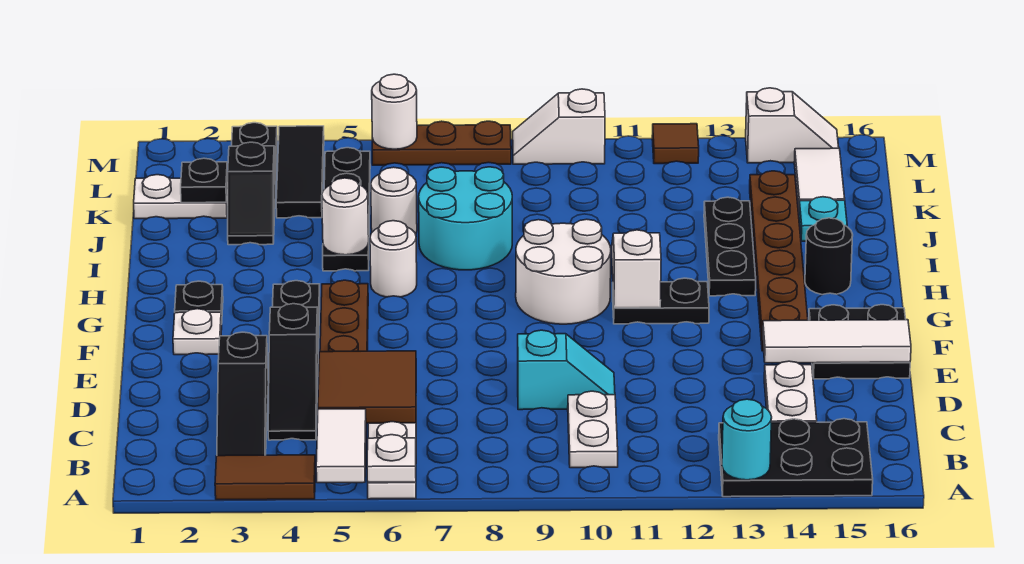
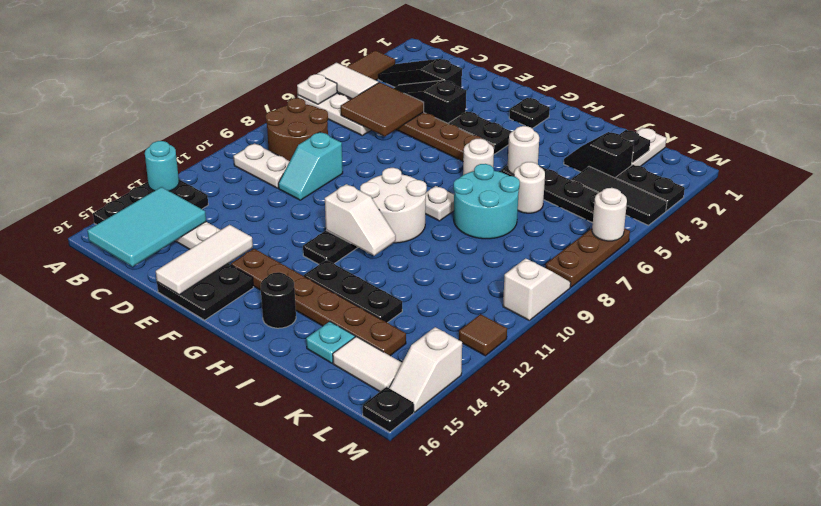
none -> brown 2x2 round brick [266,98,328,161]
none -> cyan 2x3 tile [87,187,206,267]
white 1x1 plate [173,309,222,355] -> white 1x1 plate moved to [425,186,454,221]
none -> black 1x1 plate [363,387,414,432]

